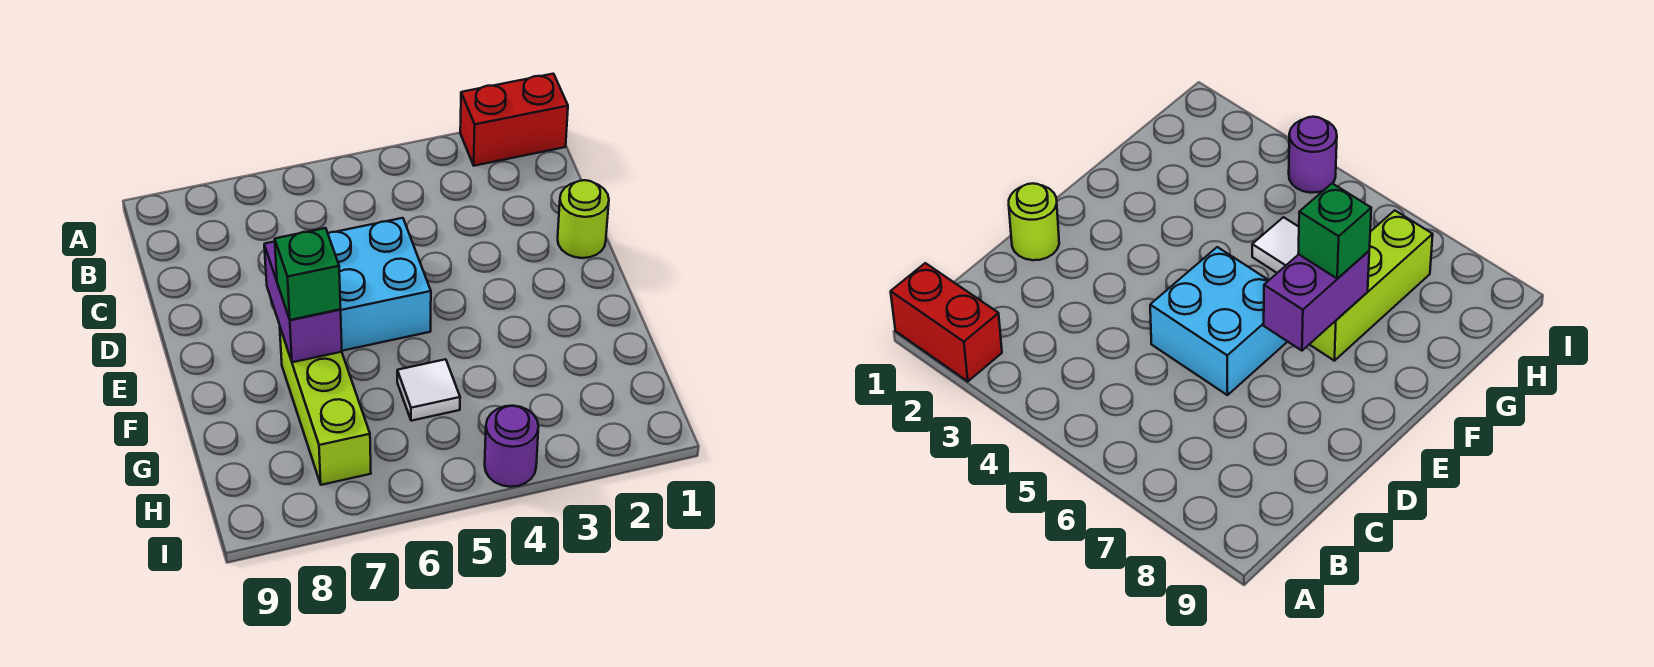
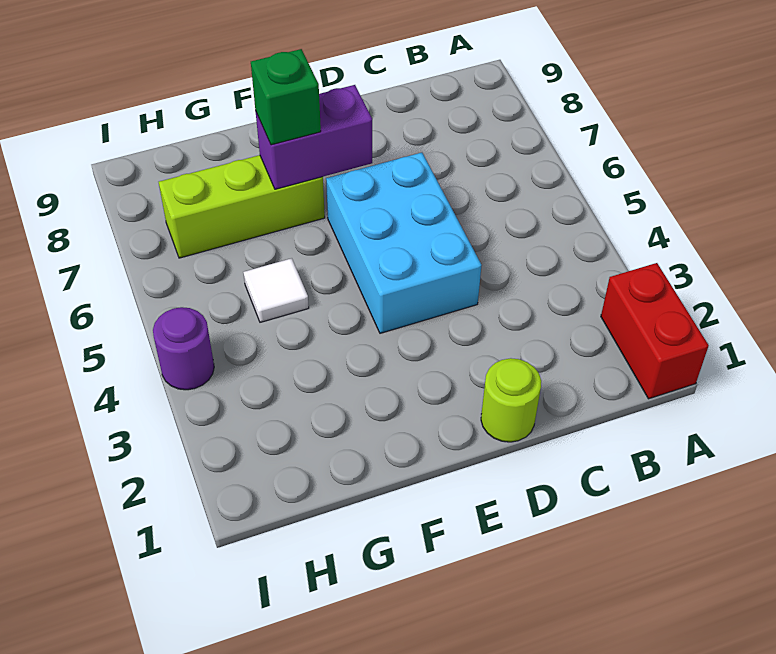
cyan 2x2 brick [328,218,431,351] -> cyan 2x3 brick [326,153,482,333]

